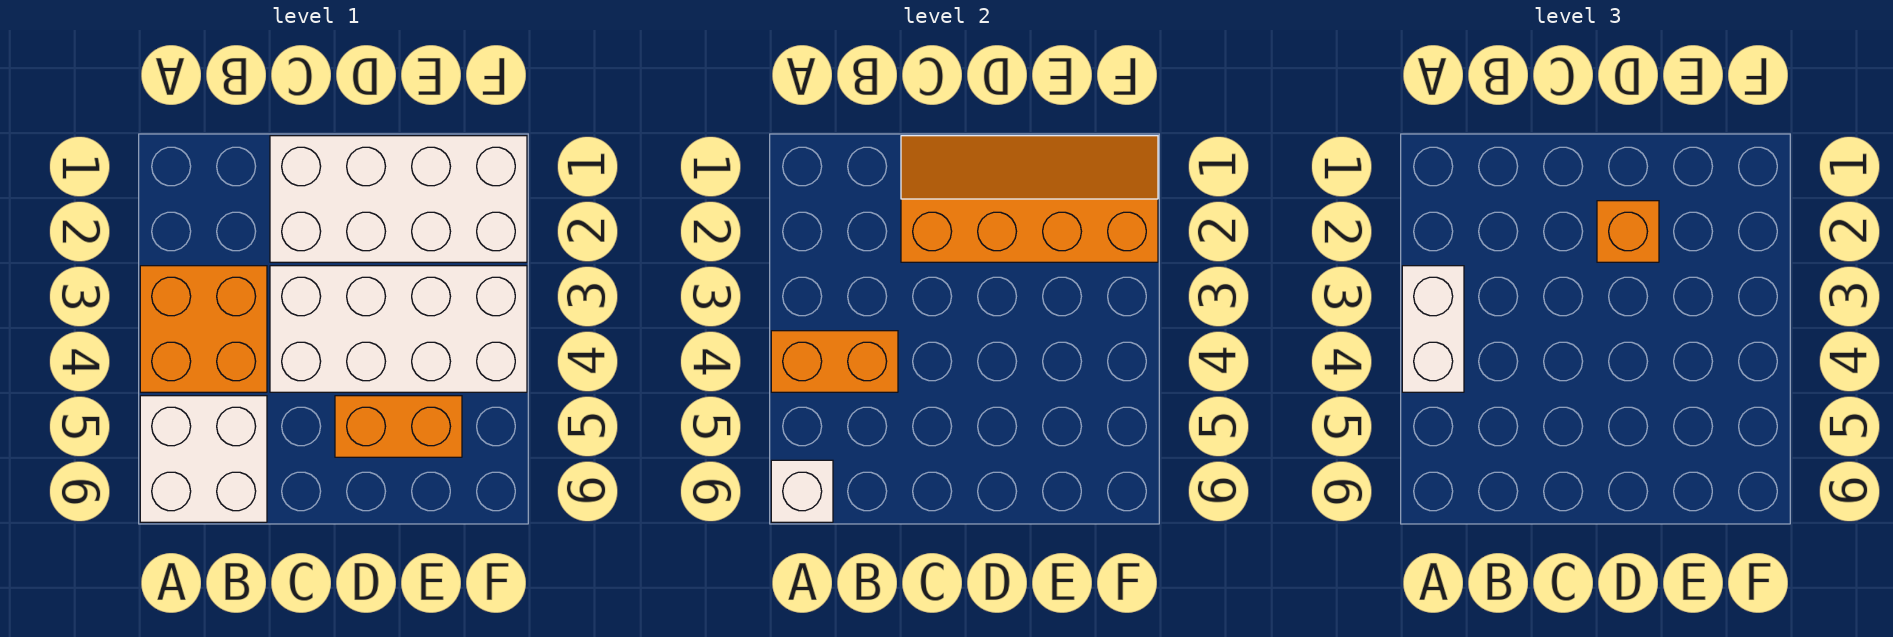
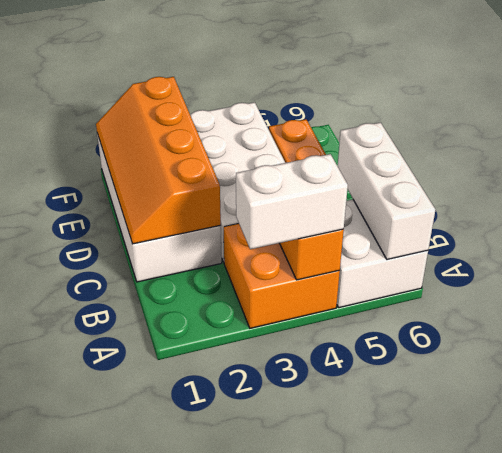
white 1x1 brick [771,460,833,522] -> white 1x3 brick [338,122,435,260]
orange 1x1 brick [1597,201,1659,262] -> none

